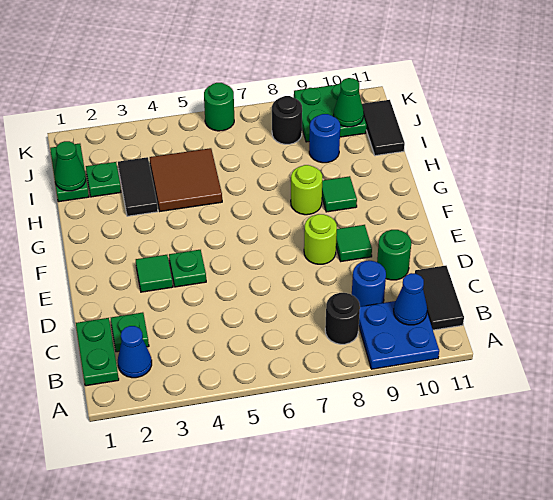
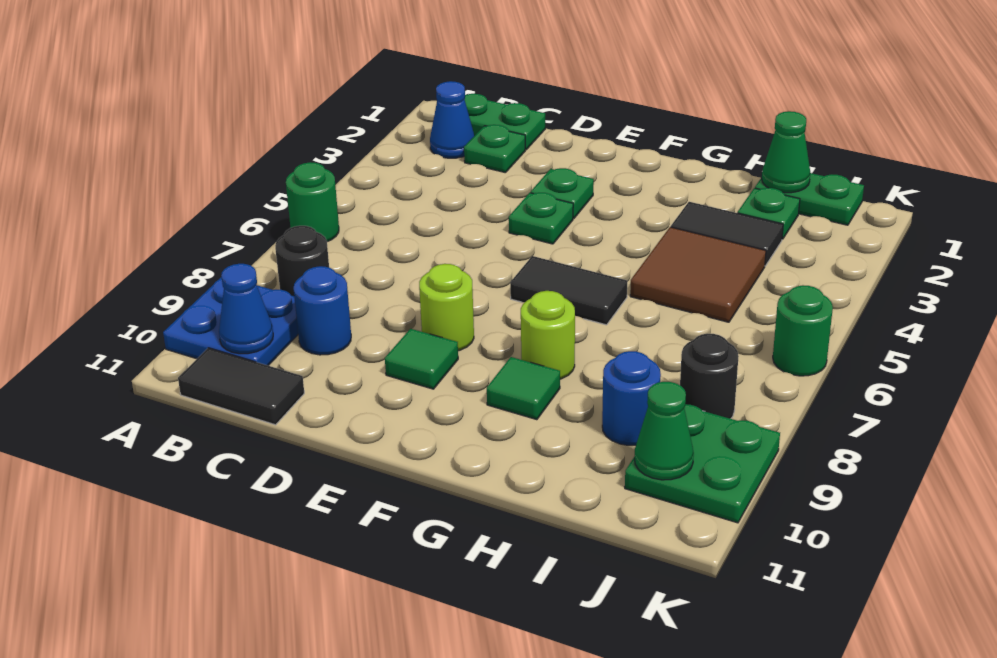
green 1x1 round brick [377,230,411,280] -> green 1x1 round brick moved to [286,162,339,242]
green 1x1 tile [136,255,173,292] -> green 1x1 plate [531,168,594,218]
black 1x2 tile [362,100,405,156] -> black 1x2 tile moved to [510,256,627,325]

